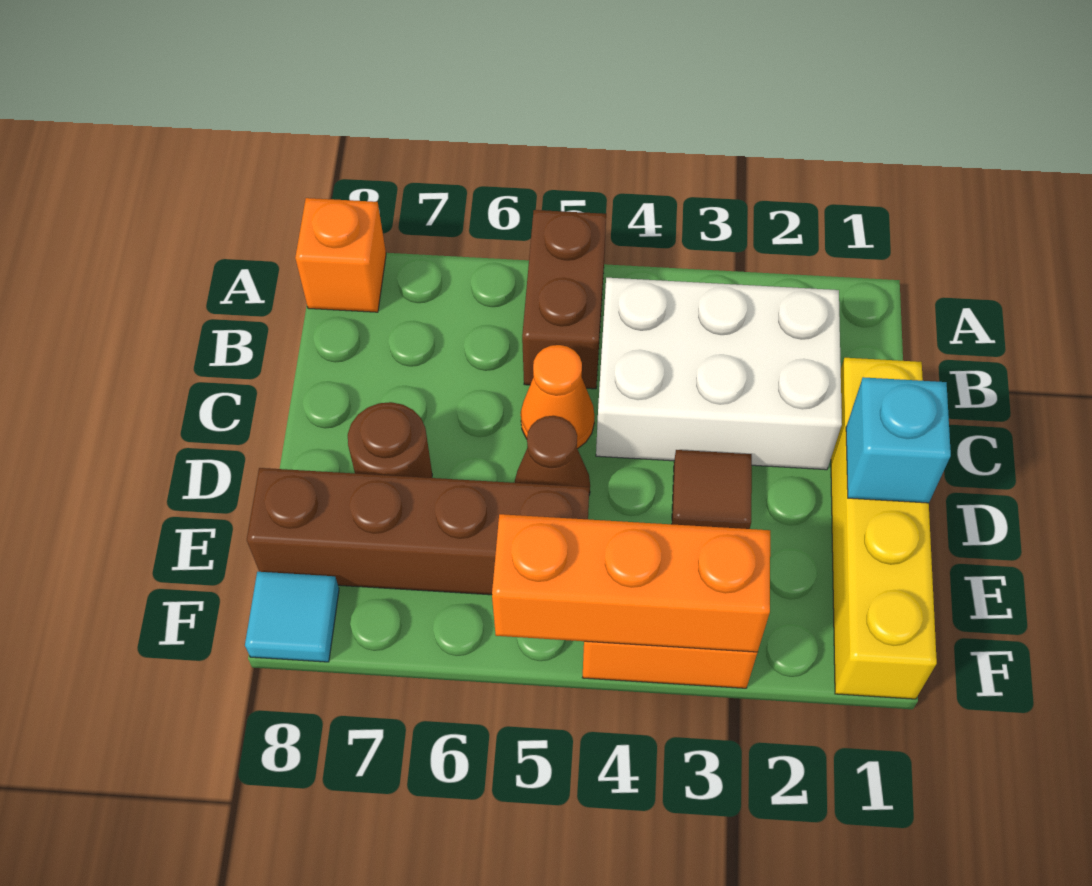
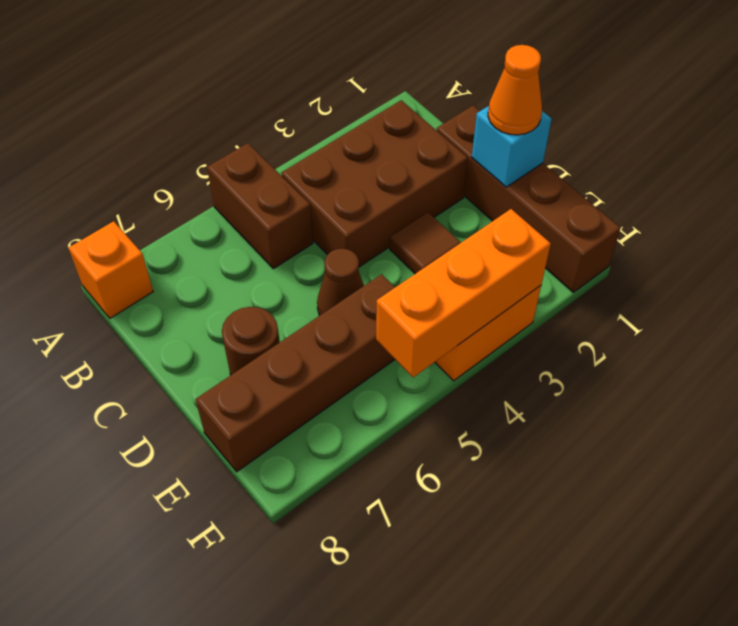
white 2x3 brick [596,278,842,470] -> brown 2x3 brick [281,100,468,267]
yellow 1x4 brick [831,358,937,699] -> brown 1x4 brick [437,106,620,292]
orange 1x1 cone [521,345,594,449] -> orange 1x1 cone moved to [488,45,542,135]
cyan 1x1 tile [245,572,339,662] -> none

